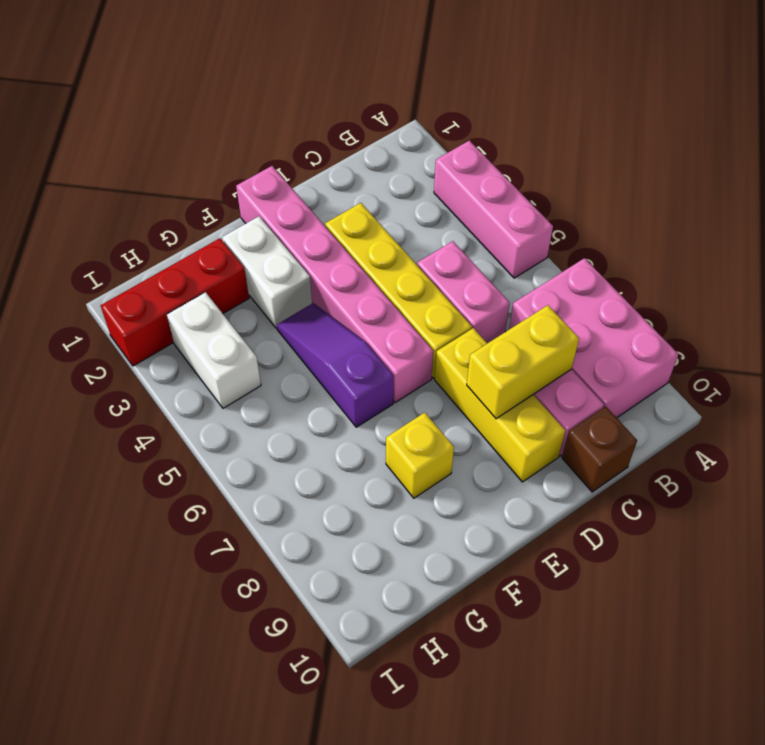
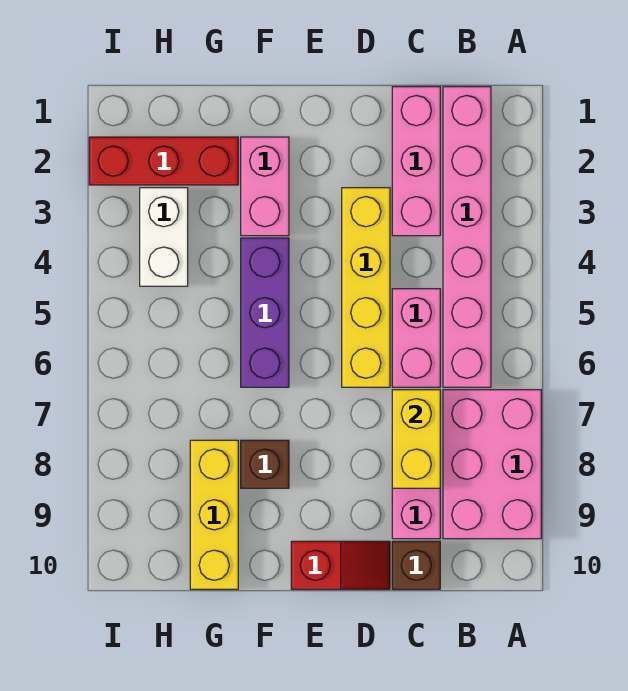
pink 1x3 brick [434,140,553,278] -> pink 1x3 brick moved to [392,87,440,236]
yellow 1x2 brick [467,305,579,419] -> yellow 1x2 brick turned to [392,390,440,488]
yellow 1x3 brick [435,328,565,482] -> yellow 1x3 brick moved to [190,440,238,589]
none -> red 1x2 slope [291,541,390,589]
pink 1x6 brick [236,166,433,402] -> pink 1x6 brick moved to [443,87,491,387]
white 1x2 brick [222,216,312,328] -> pink 1x2 brick [241,137,289,236]
purple 1x3 slope [277,303,394,427] -> purple 1x3 brick [241,238,289,387]
yellow 1x1 brick [386,413,454,498] -> brown 1x1 brick [241,440,289,488]

